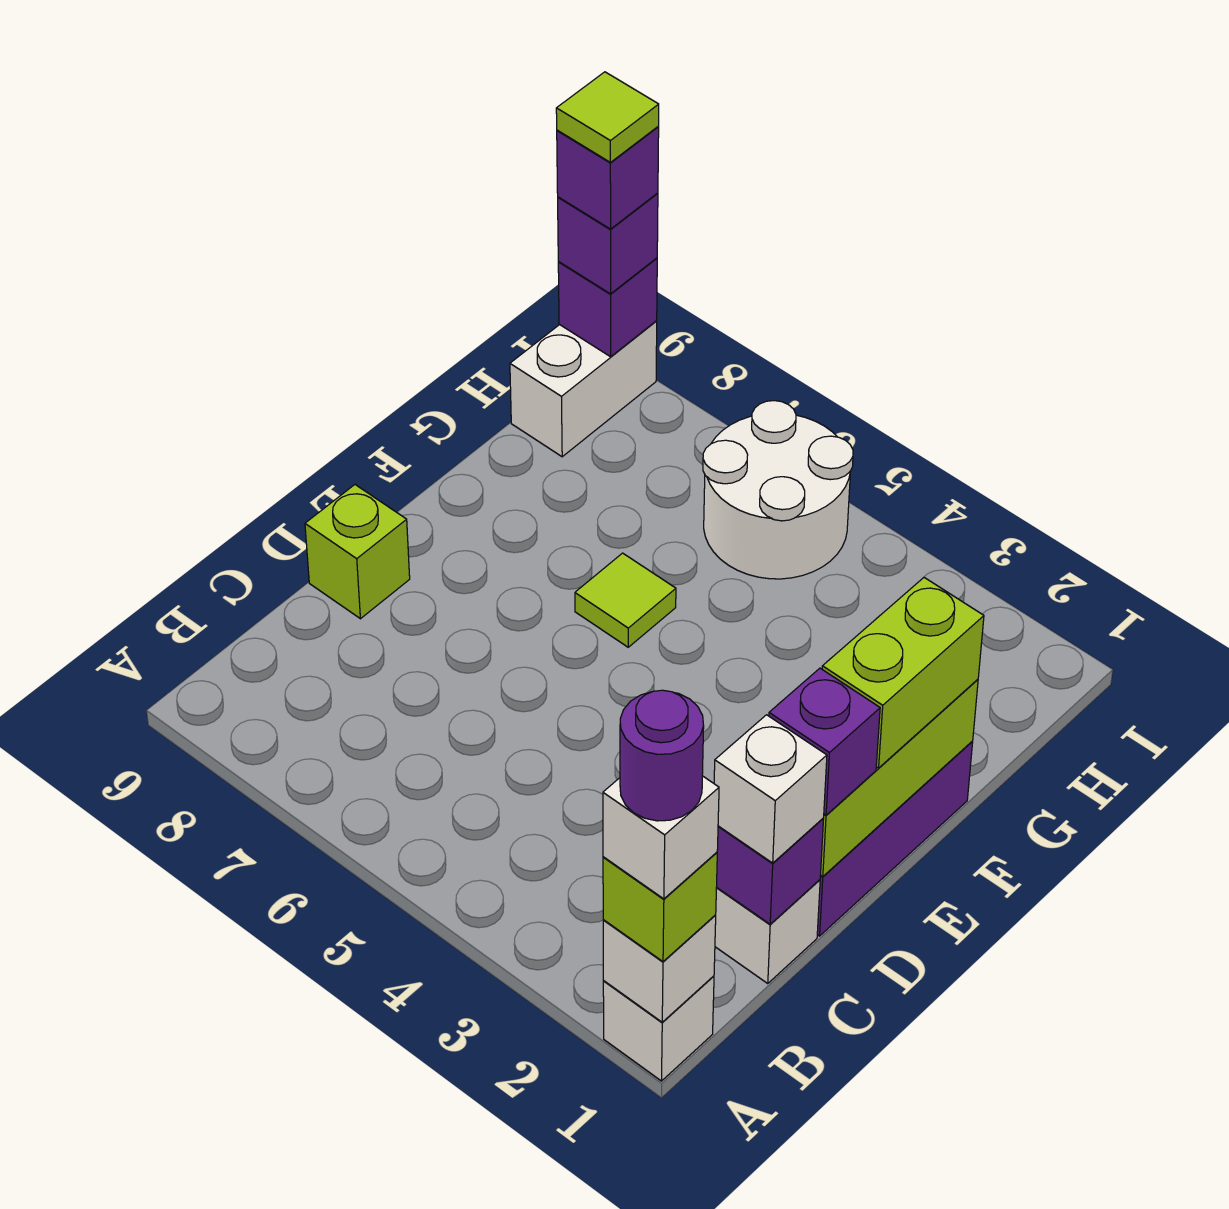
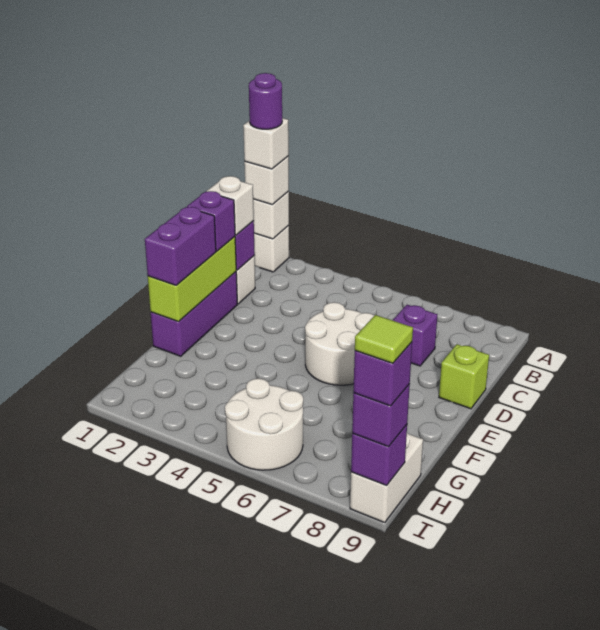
lime 1x1 brick [603,852,717,961] -> white 1x1 brick [244,156,289,205]
none -> purple 1x1 brick [393,305,437,366]
none -> white 2x2 round brick [305,302,375,385]
lime 1x2 brick [822,578,984,768] -> purple 1x2 brick [145,207,216,285]
lime 1x1 tile [575,553,676,647] -> none

